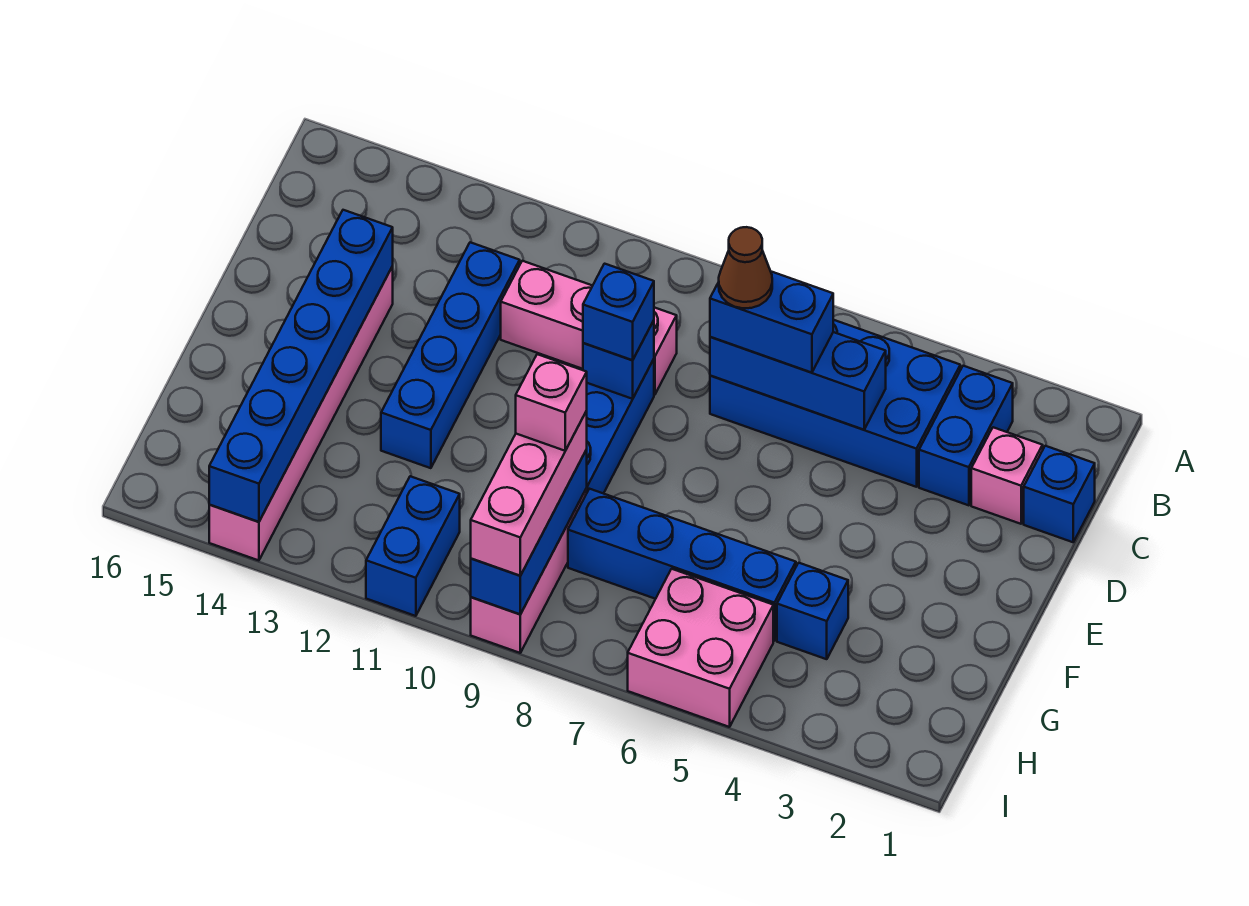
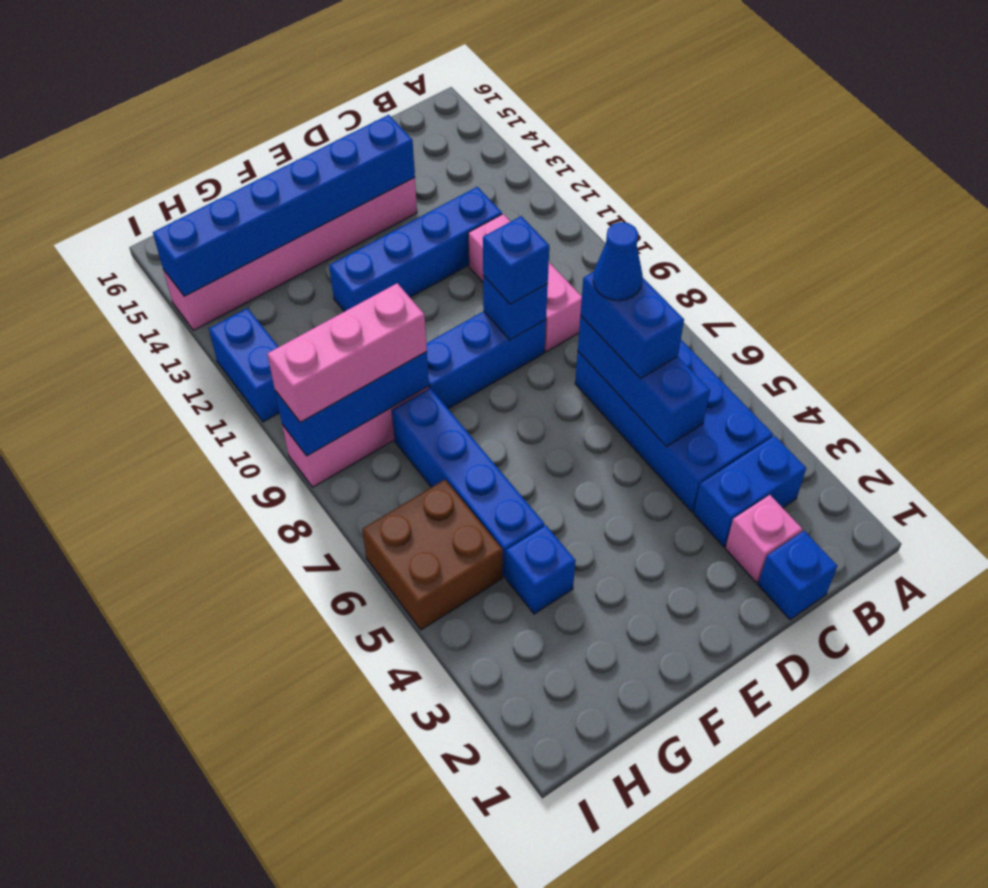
brown 1x1 cone [719,227,772,308] -> blue 1x1 cone [593,222,643,301]
pink 1x1 brick [516,354,587,451] -> none
pink 2x2 brick [628,569,773,727] -> brown 2x2 brick [362,480,503,630]
blue 1x2 brick [366,476,460,616] -> blue 1x2 brick turned to [209,308,280,422]

